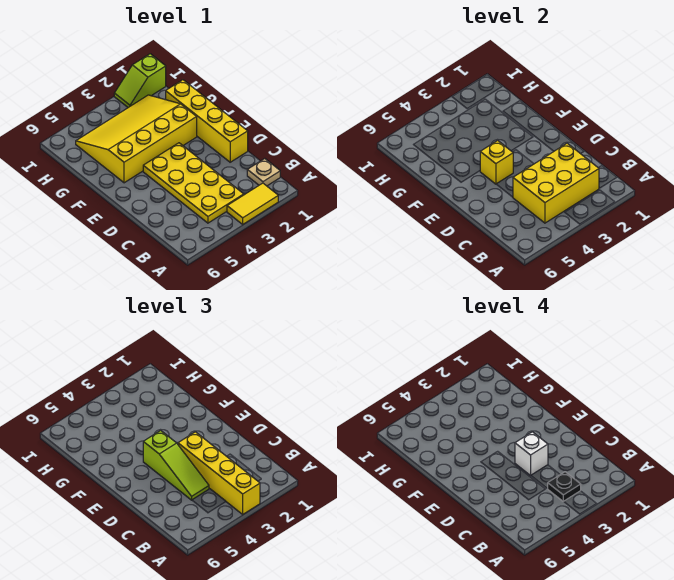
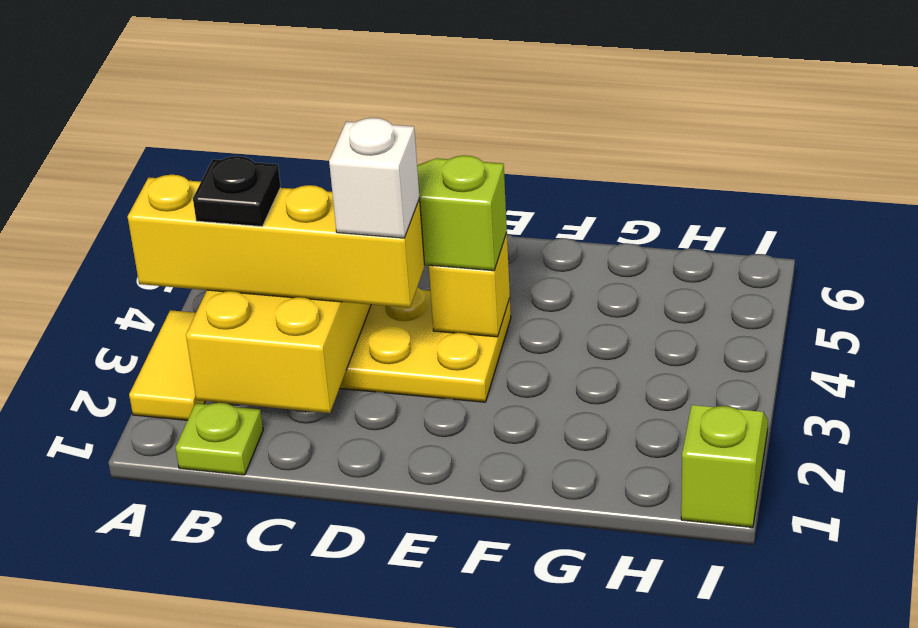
tan 1x1 plate [247,159,280,186] -> lime 1x1 plate [175,403,263,475]
yellow 1x4 brick [166,80,248,162] -> none
yellow 3x4 slope [76,95,197,183] -> none

